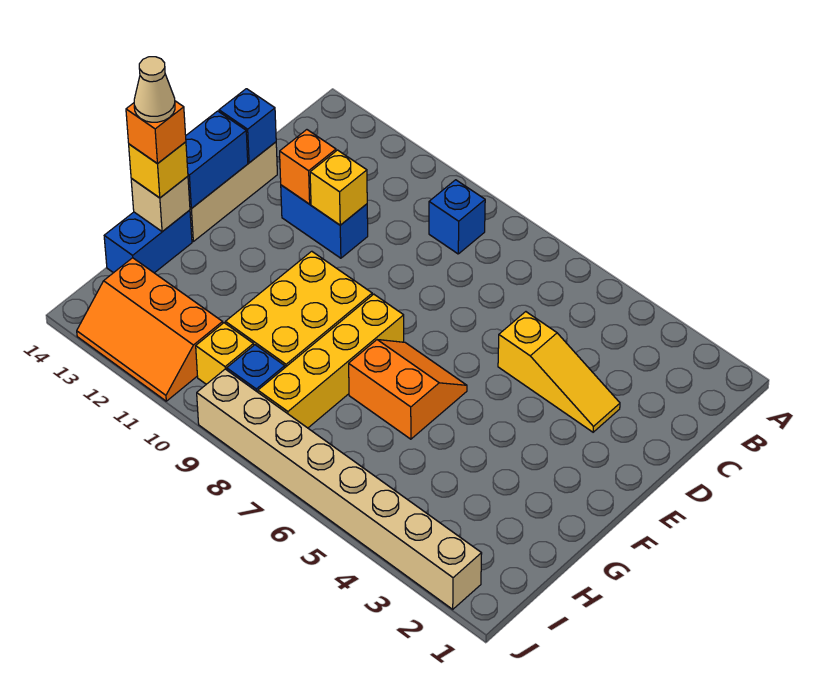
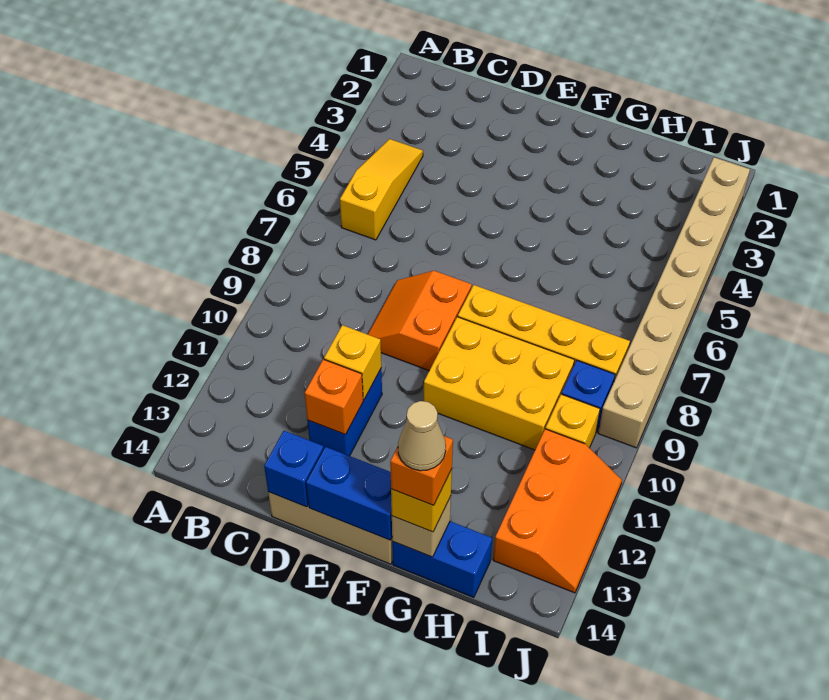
blue 1x1 brick [429,180,485,254] -> none
yellow 1x3 slope [498,312,620,432] -> yellow 1x3 slope moved to [340,139,423,240]
orange 2x2 slope [349,340,467,439] -> orange 2x2 slope moved to [368,271,472,371]

